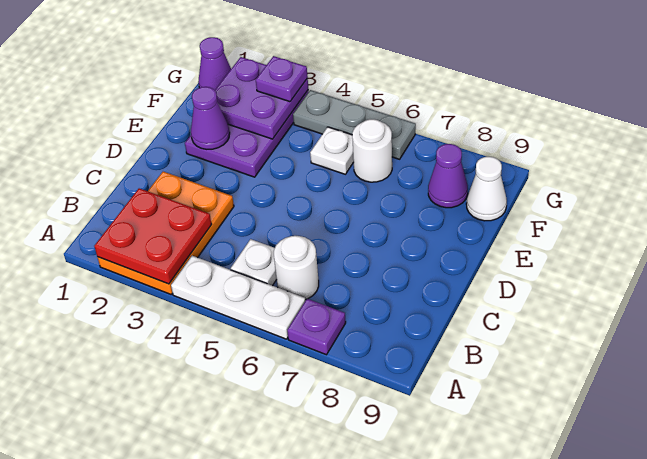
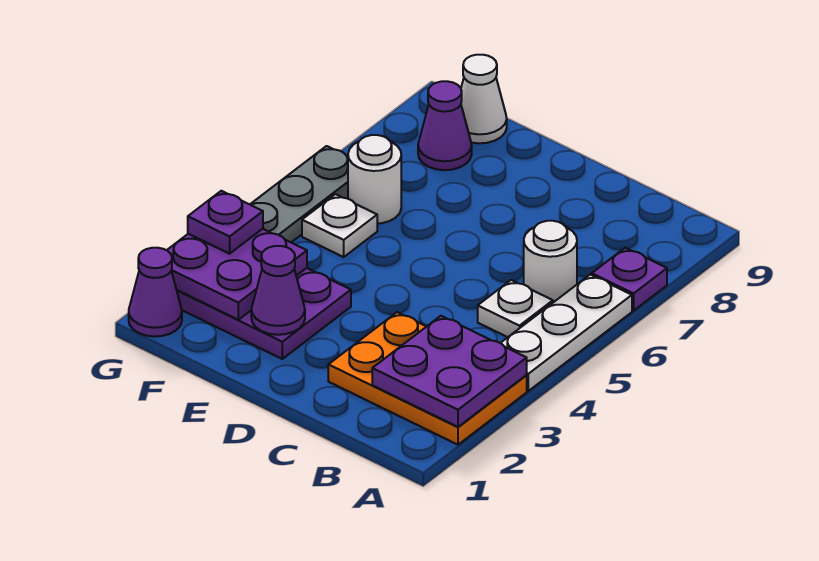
red 2x2 plate [94,188,212,284] -> purple 2x2 plate [372,316,527,427]

